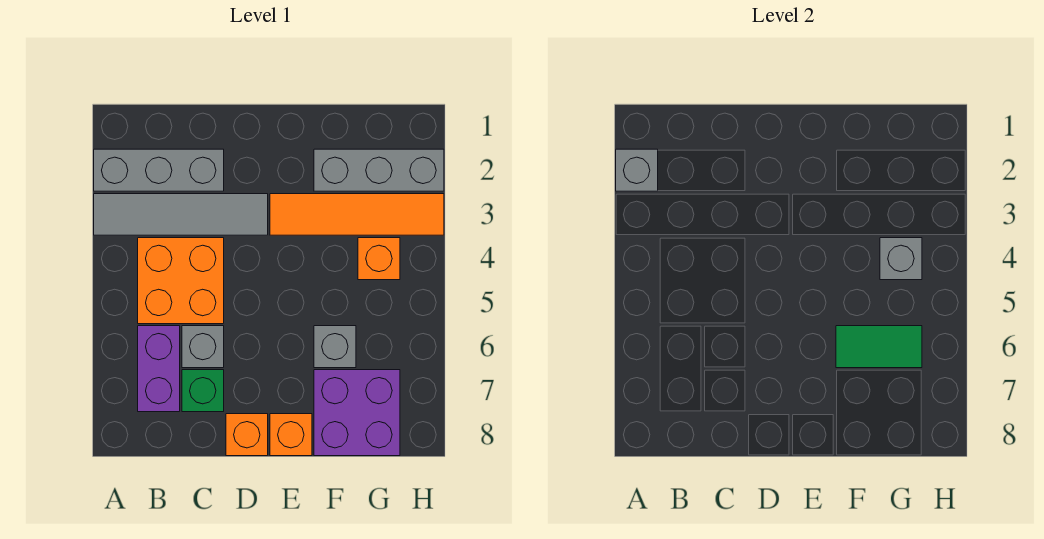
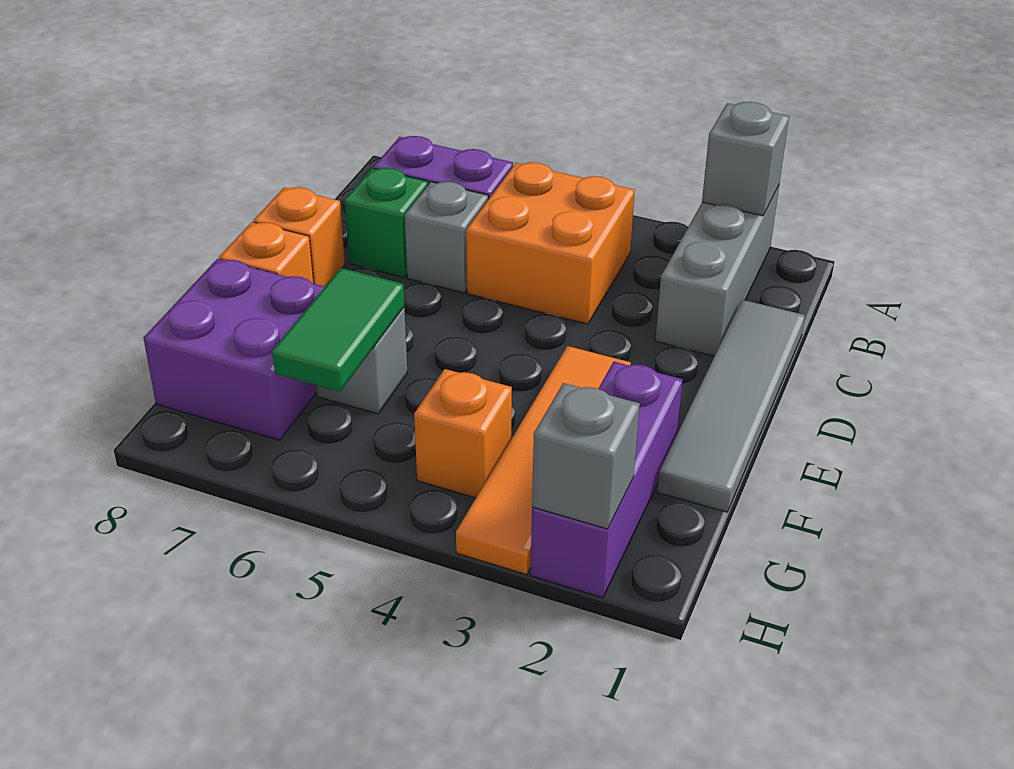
grey 1x4 tile [94,194,268,235] -> grey 1x4 tile moved to [657,300,805,512]
grey 1x3 brick [314,149,444,191] -> purple 1x3 brick [530,362,683,598]
grey 1x1 brick [880,238,922,280] -> grey 1x1 brick moved to [532,383,640,529]

